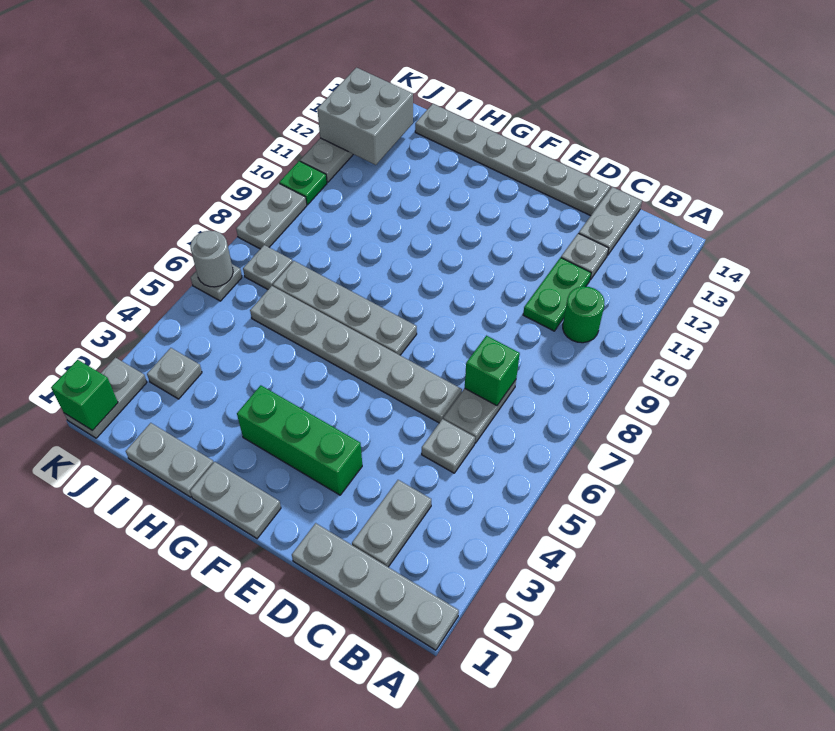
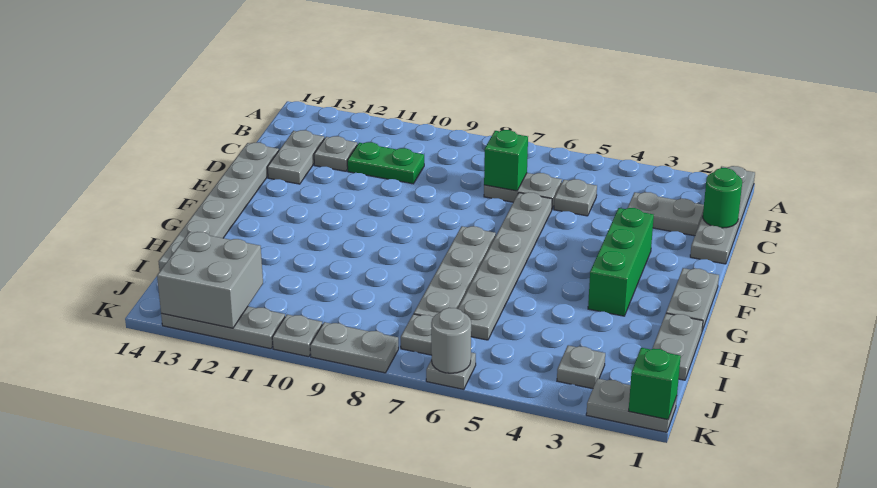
green 1x1 round brick [563,286,604,343] -> green 1x1 round brick moved to [703,168,742,228]
grey 1x2 plate [579,187,642,255] -> grey 1x2 plate turned to [267,130,324,184]
green 1x1 plate [279,161,327,205] -> grey 1x1 plate [272,315,322,357]

